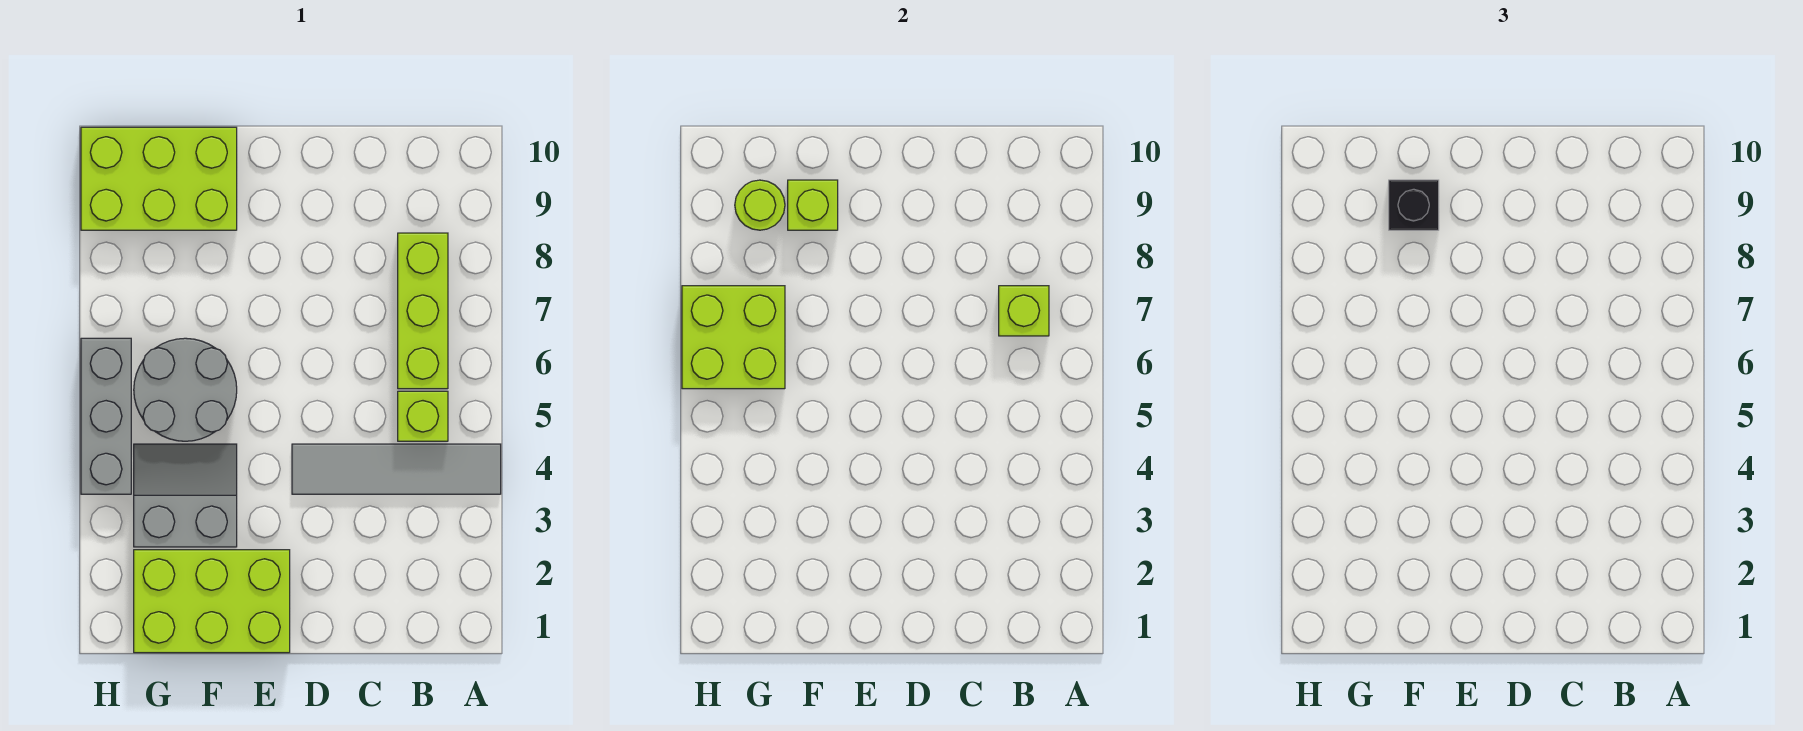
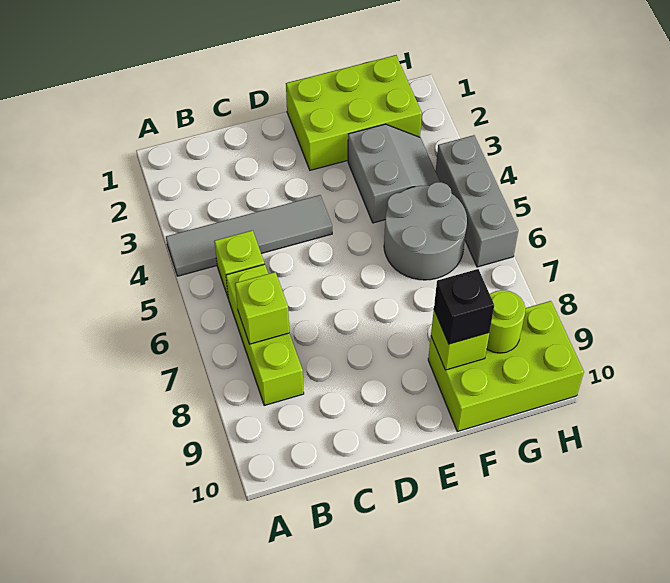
grey 2x2 slope [134,444,237,547] -> grey 2x2 slope turned to [348,124,440,223]
lime 2x2 brick [682,286,785,389] -> none

